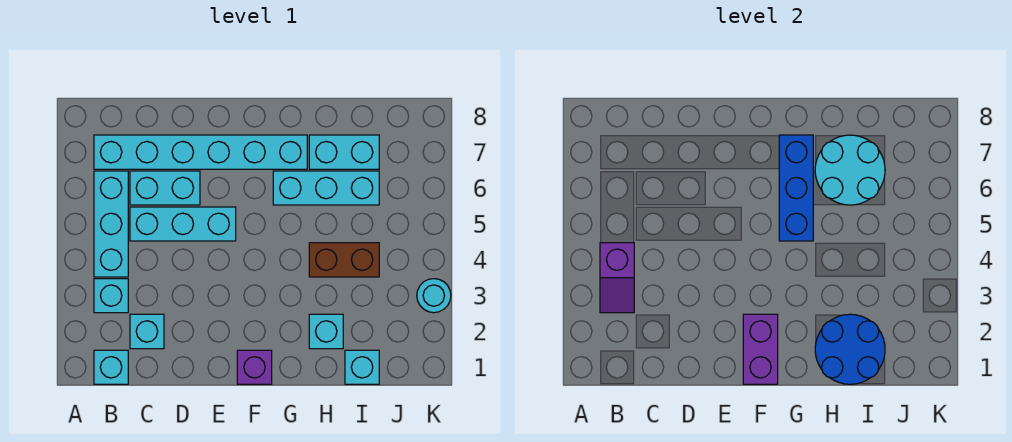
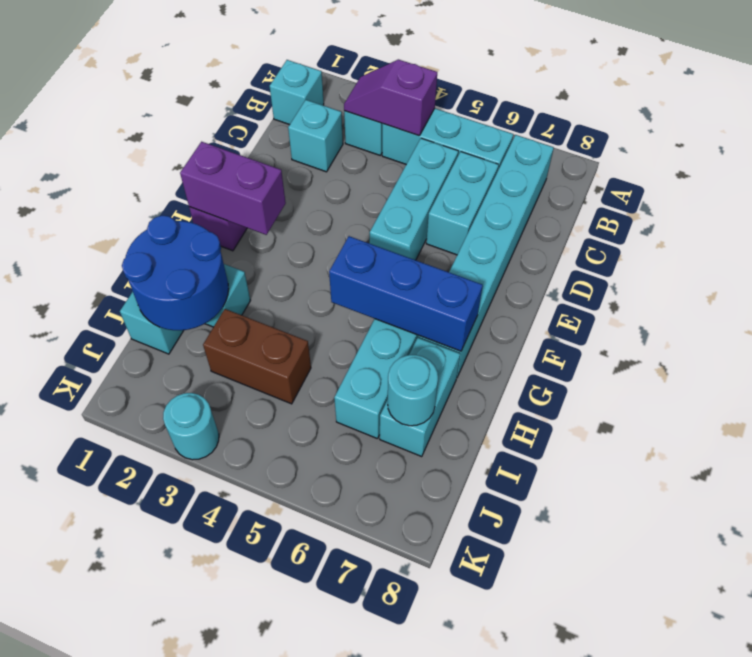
brown 1x2 brick [309,243,379,277] -> brown 1x2 brick turned to [203,309,311,404]
cyan 2x2 round brick [815,135,885,205] -> cyan 1x1 round brick [388,355,438,426]

